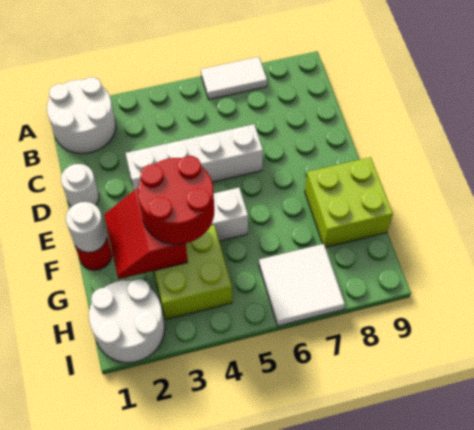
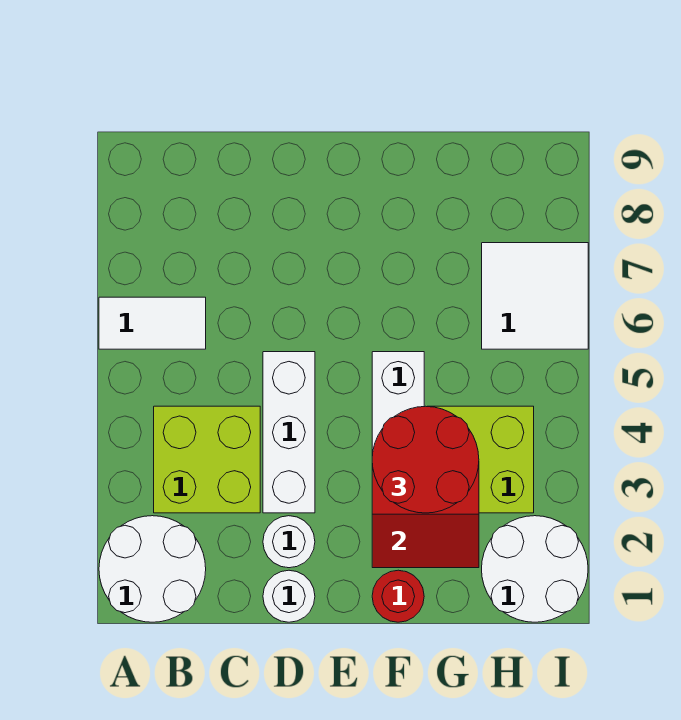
white 1x2 tile [201,57,267,99] -> white 1x2 tile turned to [99,297,206,349]
white 1x4 brick [126,124,263,190] -> white 1x3 brick [263,352,315,513]
white 1x1 round brick [66,202,107,252] -> white 1x1 round brick moved to [263,516,315,568]
lime 2x2 brick [305,157,393,247] -> lime 2x2 brick moved to [154,406,260,513]

